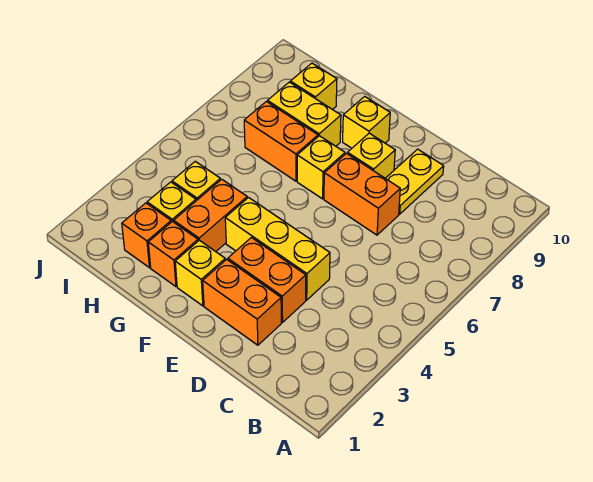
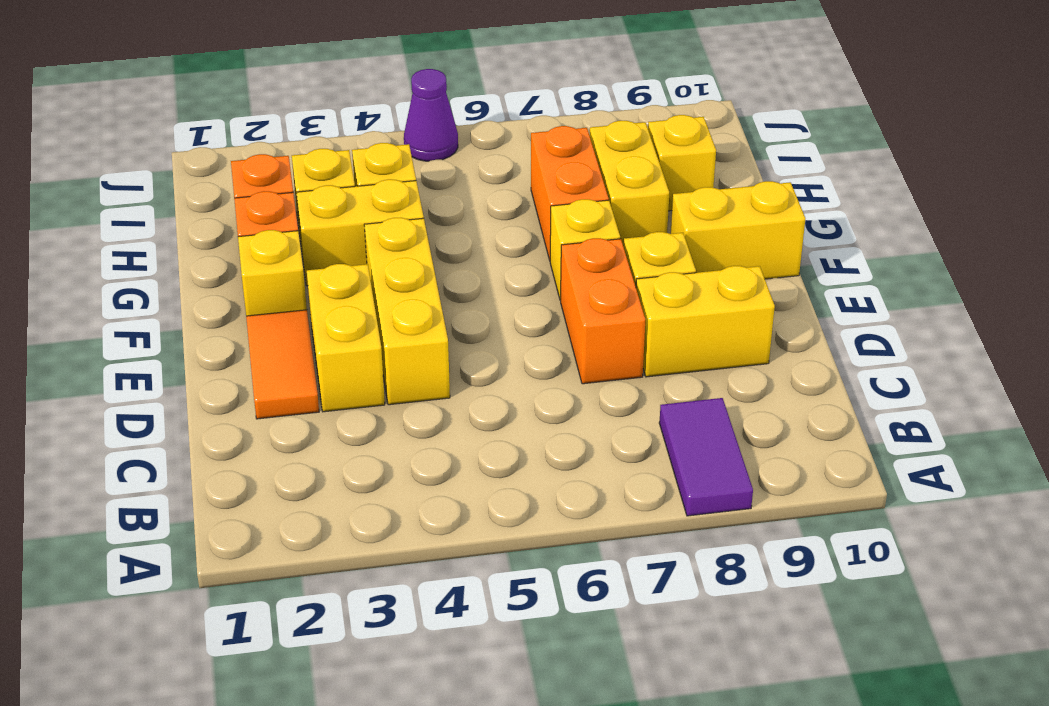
none -> purple 1x2 tile [659,398,753,516]
orange 1x2 brick [203,259,281,345] -> orange 1x2 tile [246,310,319,419]
orange 1x2 brick [228,238,306,322] -> yellow 1x2 brick [307,264,385,412]
yellow 1x2 plate [386,149,444,214] -> yellow 1x2 brick [636,266,775,377]
yellow 1x1 brick [343,96,390,148] -> yellow 1x2 brick [671,181,805,279]
orange 1x2 brick [174,179,247,252] -> yellow 1x2 brick [296,179,424,286]
none -> purple 1x1 cone [404,69,458,161]

